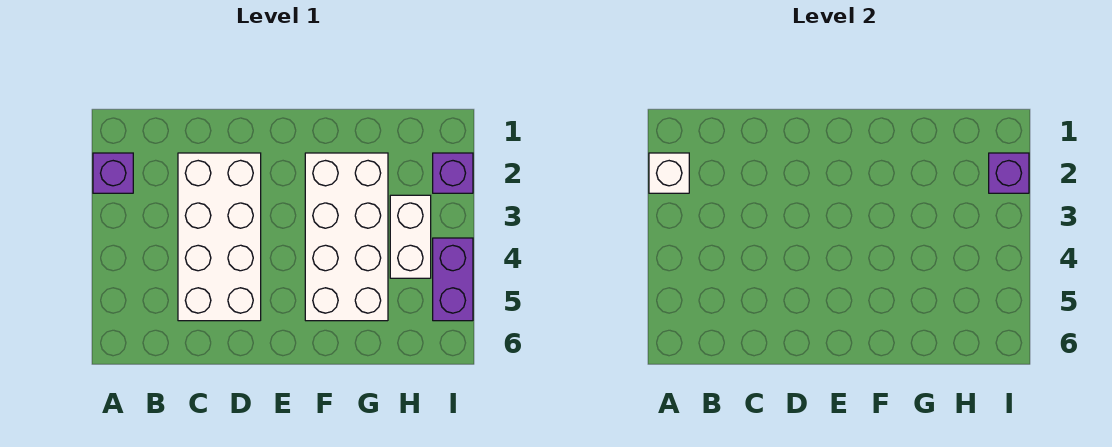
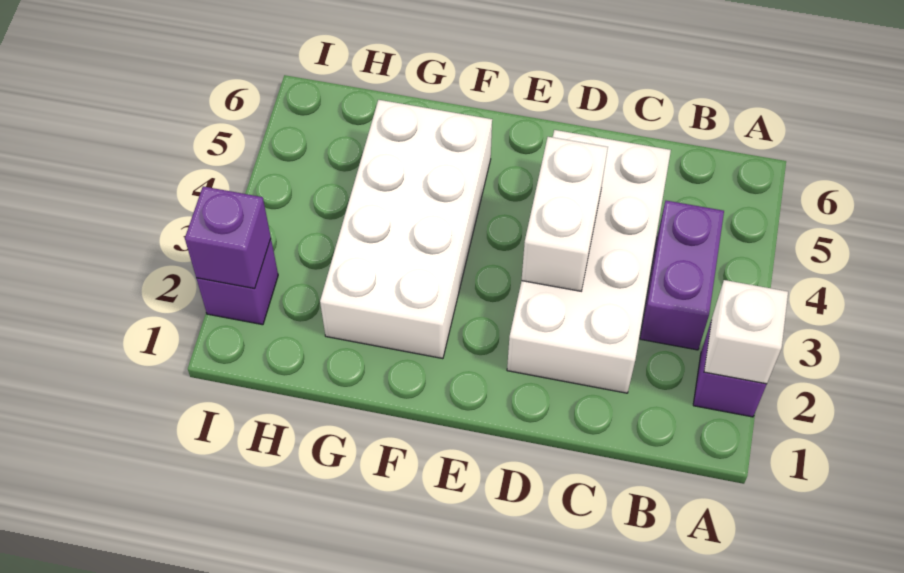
white 1x2 brick [390,195,431,278] -> white 1x2 brick moved to [522,137,608,291]
purple 1x2 brick [433,238,473,321] -> purple 1x2 brick moved to [640,201,724,350]

